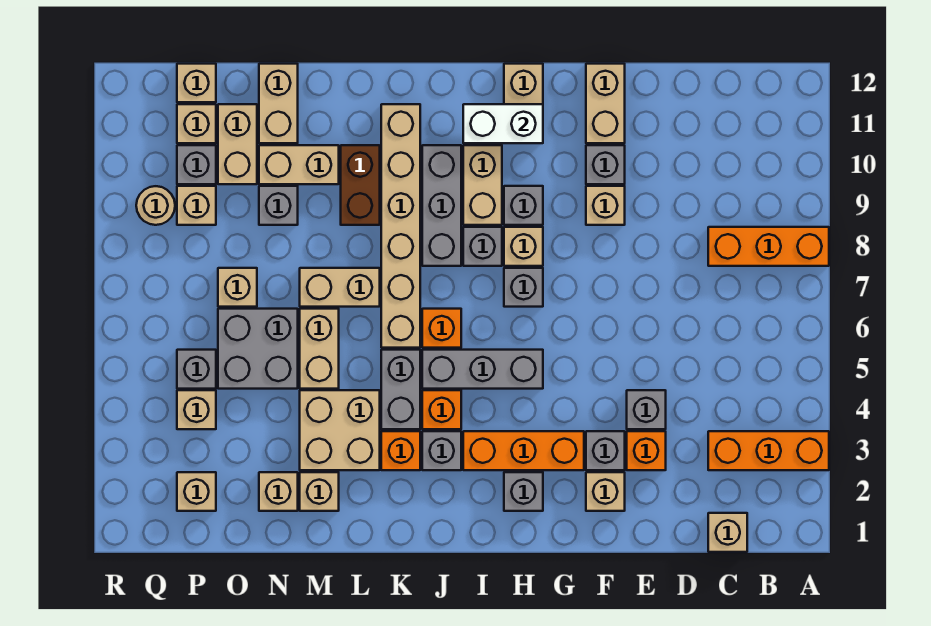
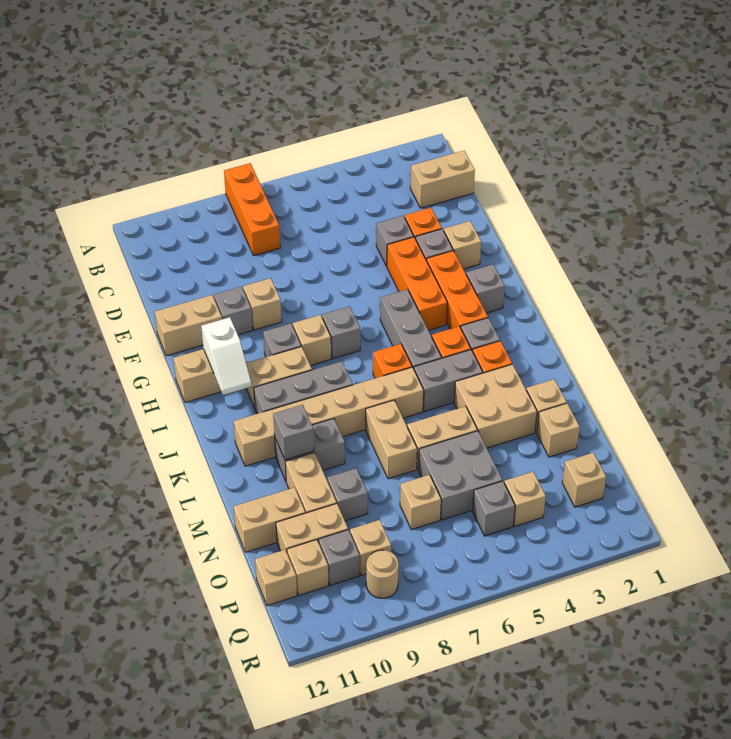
orange 1x3 brick [708,431,829,470] -> orange 1x3 brick moved to [387,237,447,330]
tan 1x1 brick [708,513,747,552] -> tan 1x2 brick [410,151,475,208]
white 1x2 brick [463,104,543,143] -> white 1x2 slope [201,317,252,395]
grey 1x1 brick [463,227,502,266] -> grey 1x1 brick moved to [273,405,314,460]
brown 1x2 brick [341,145,380,225] -> grey 1x2 brick [275,418,345,481]

